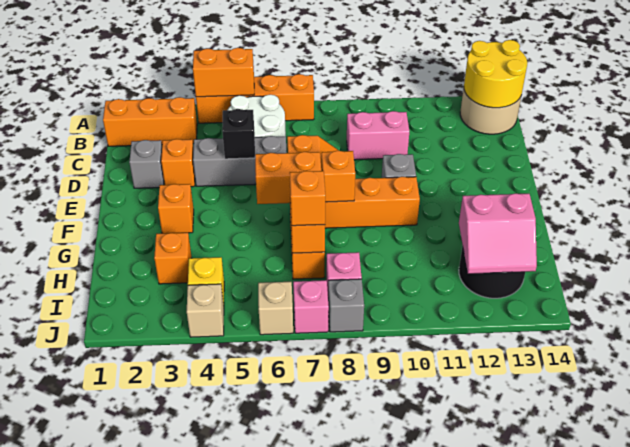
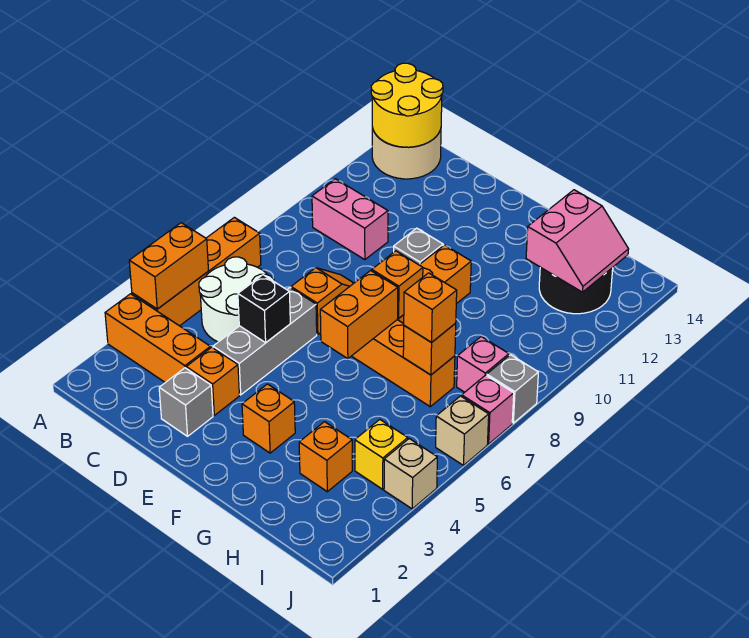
orange 1x3 brick [103,97,197,146] -> orange 1x3 brick turned to [105,294,210,383]
pink 1x2 brick [347,111,409,160] -> pink 1x2 brick turned to [312,179,388,260]

